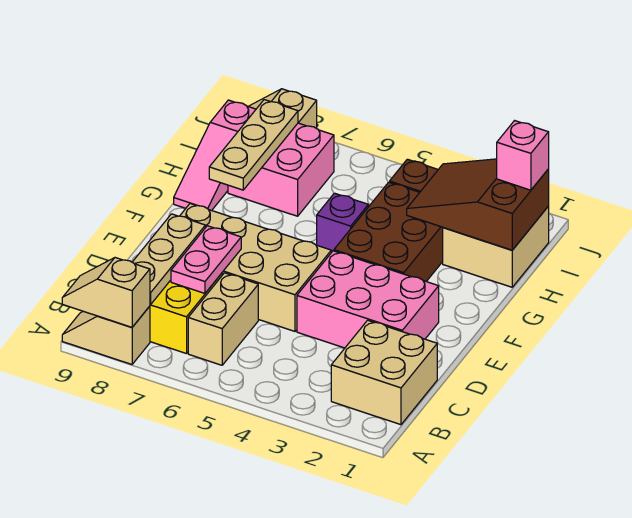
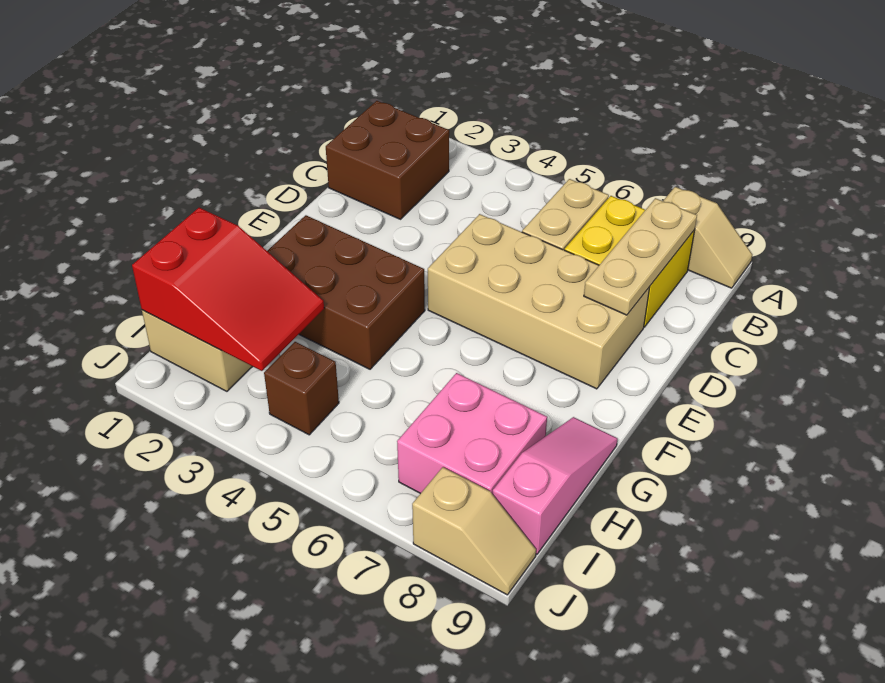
tan 1x2 slope [62,258,150,327] -> none
tan 2x2 brick [331,320,437,425] -> brown 2x2 brick [326,101,449,219]
pink 1x2 plate [171,226,241,293] -> none
pink 2x3 brick [297,251,439,348] -> none
brown 2x3 brick [334,182,443,281] -> brown 2x3 brick turned to [267,215,425,369]
purple 1x1 brick [317,193,368,253] -> none
tan 1x3 plate [209,100,298,190] -> none
brown 2x3 slope [407,159,549,250] -> red 2x3 slope [132,208,324,371]
pink 1x1 brick [497,121,549,190] -> none

